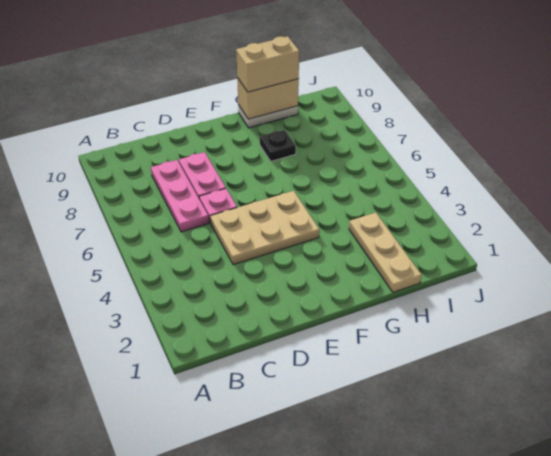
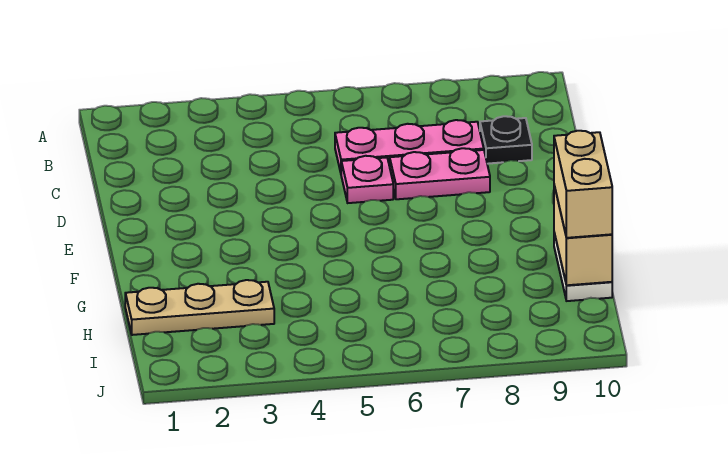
tan 2x3 plate [210,191,319,265] -> none
black 1x1 plate [260,130,296,161] -> black 1x1 plate moved to [480,116,532,164]

